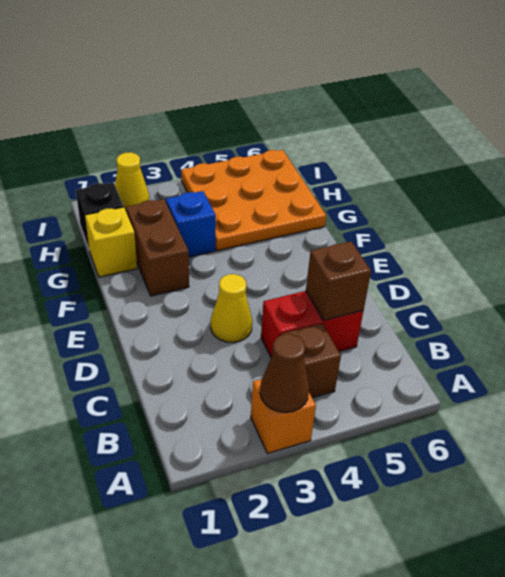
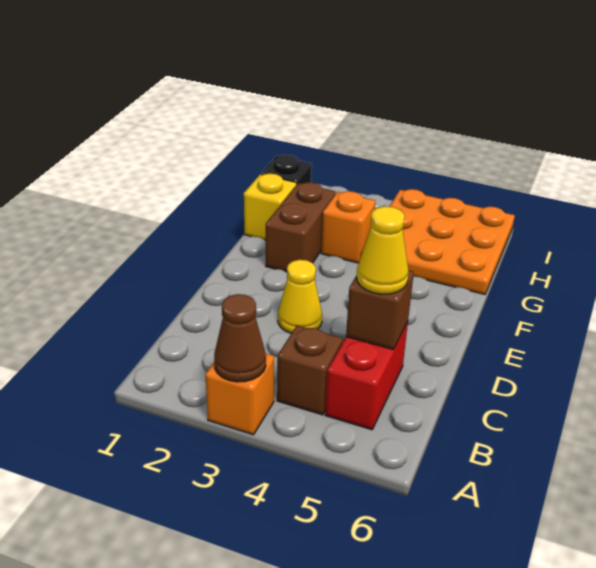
red 1x2 brick [261,291,363,357] -> red 1x2 brick turned to [325,322,408,430]
blue 1x1 brick [166,191,216,257] -> orange 1x1 brick [321,191,375,263]
yellow 1x1 cone [115,152,150,211] -> yellow 1x1 cone moved to [357,206,409,294]

